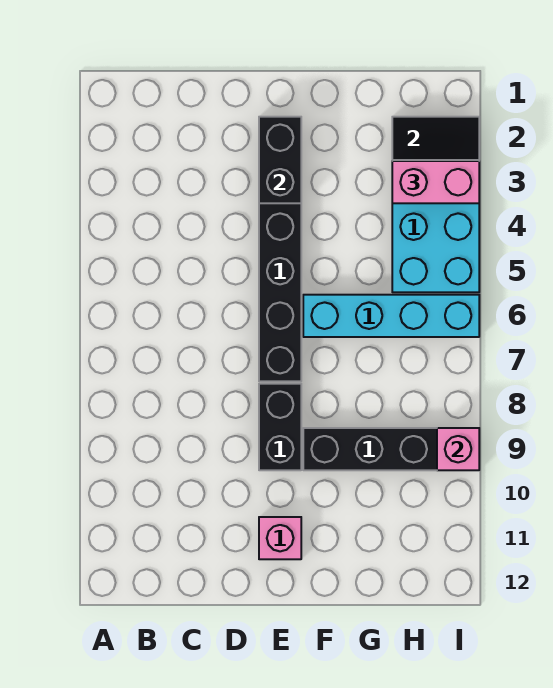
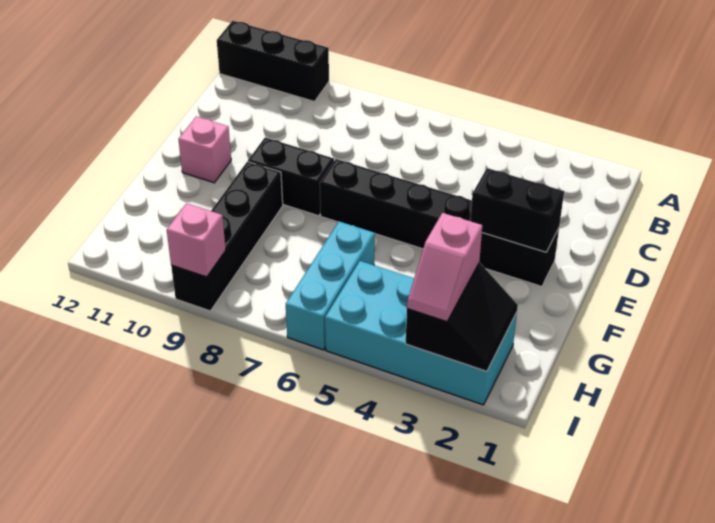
none -> black 1x3 brick [217,21,329,102]
cyan 1x4 brick [303,295,479,337] -> cyan 1x3 brick [286,222,375,350]
pink 1x2 brick [392,161,479,203] -> pink 1x2 slope [407,213,482,322]

